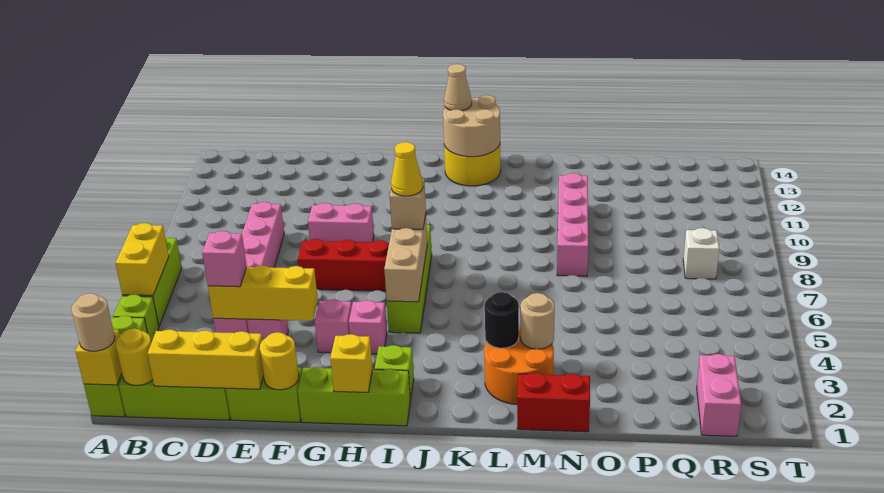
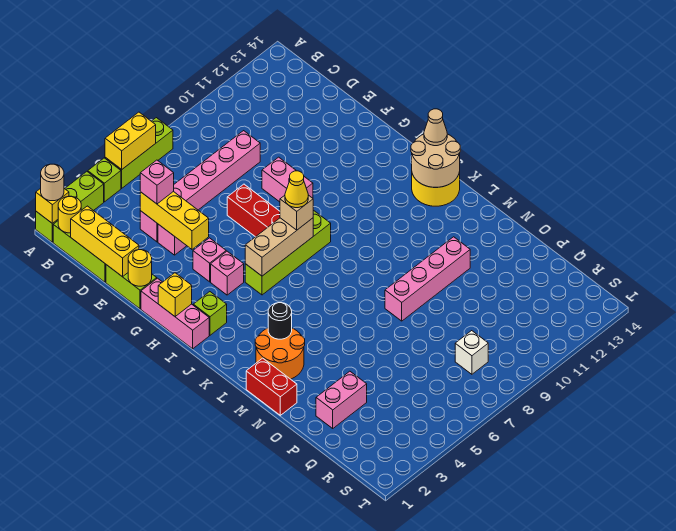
lime 1x3 brick [298,367,410,426] -> pink 1x3 brick [141,278,209,349]
tan 1x1 round brick [520,293,555,349] -> none
pink 1x2 brick [697,354,741,436] -> pink 1x2 brick moved to [316,371,367,428]

